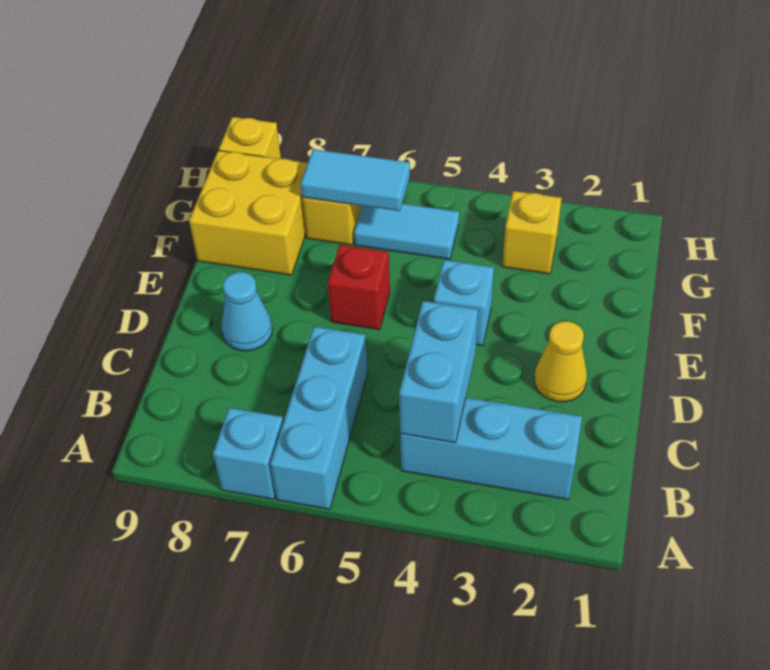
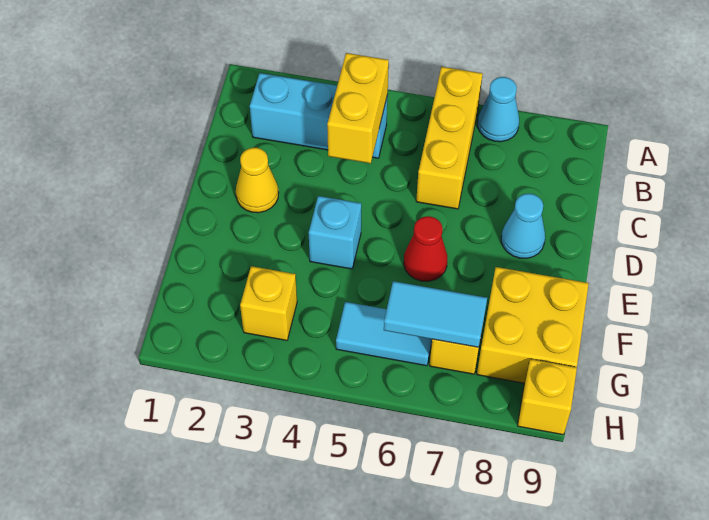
cyan 1x3 brick [270,326,368,509] -> yellow 1x3 brick [416,67,483,209]
cyan 1x1 brick [213,408,283,499] -> cyan 1x1 cone [478,77,519,142]
cyan 1x2 brick [399,301,478,443] -> yellow 1x2 brick [327,53,389,163]
red 1x1 brick [328,245,390,330] -> red 1x1 cone [404,216,447,281]

